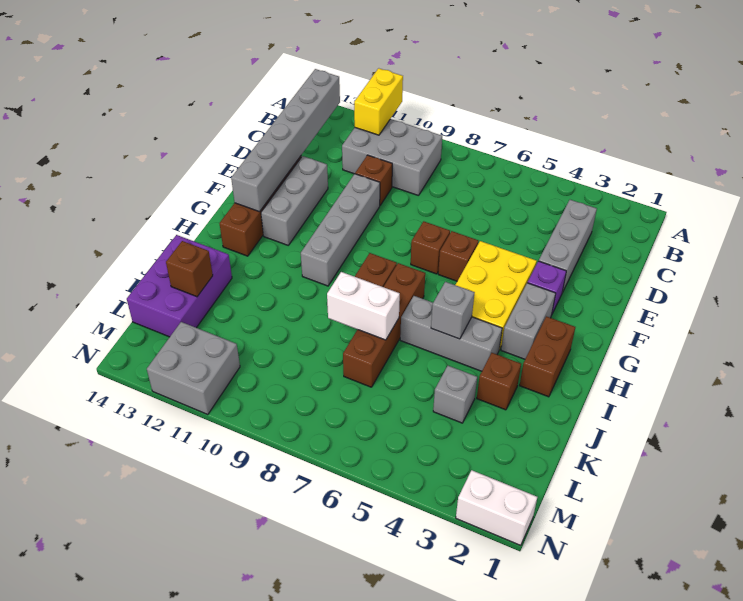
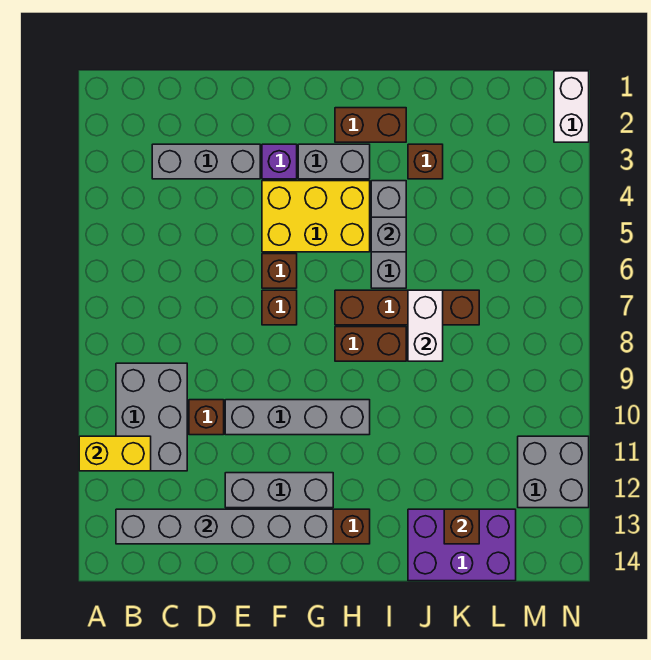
grey 1x1 brick [433,366,477,423] -> none

